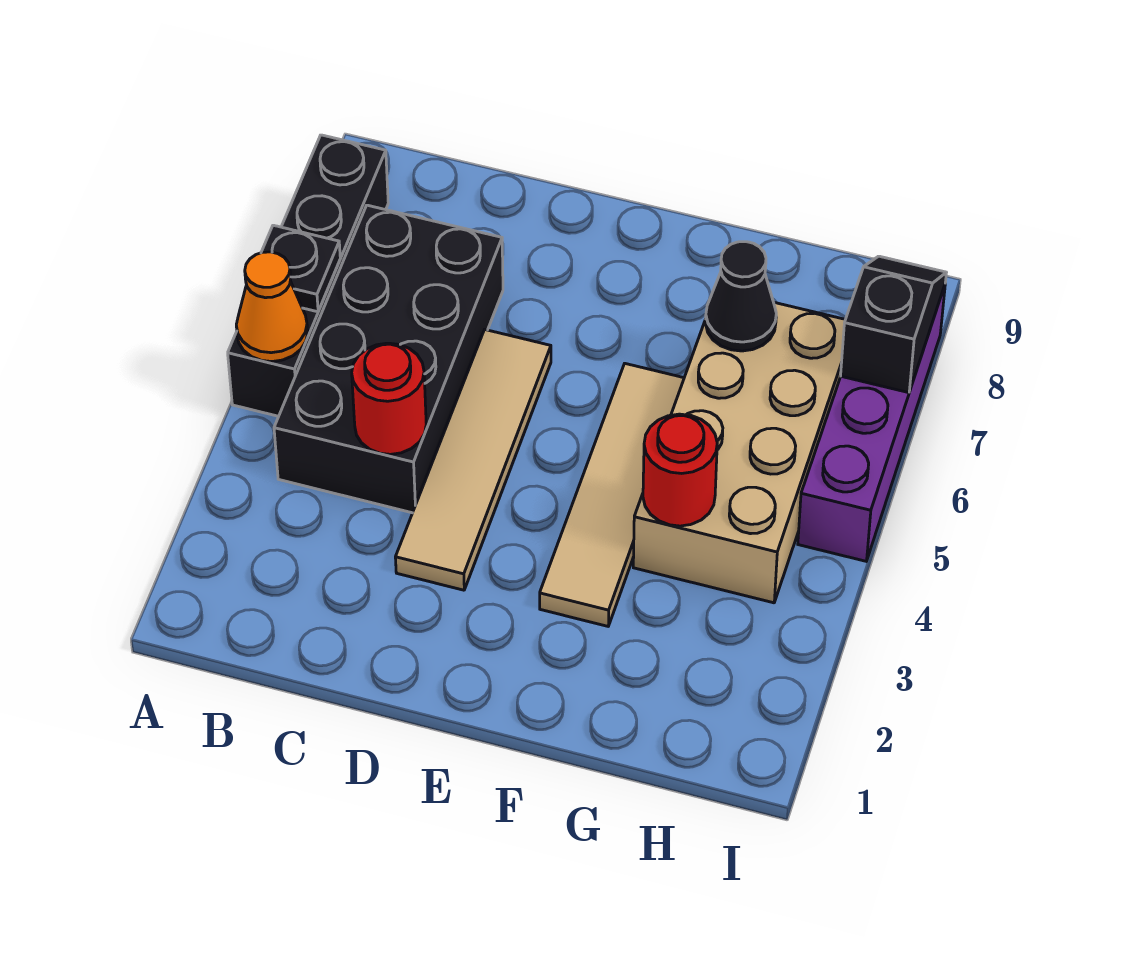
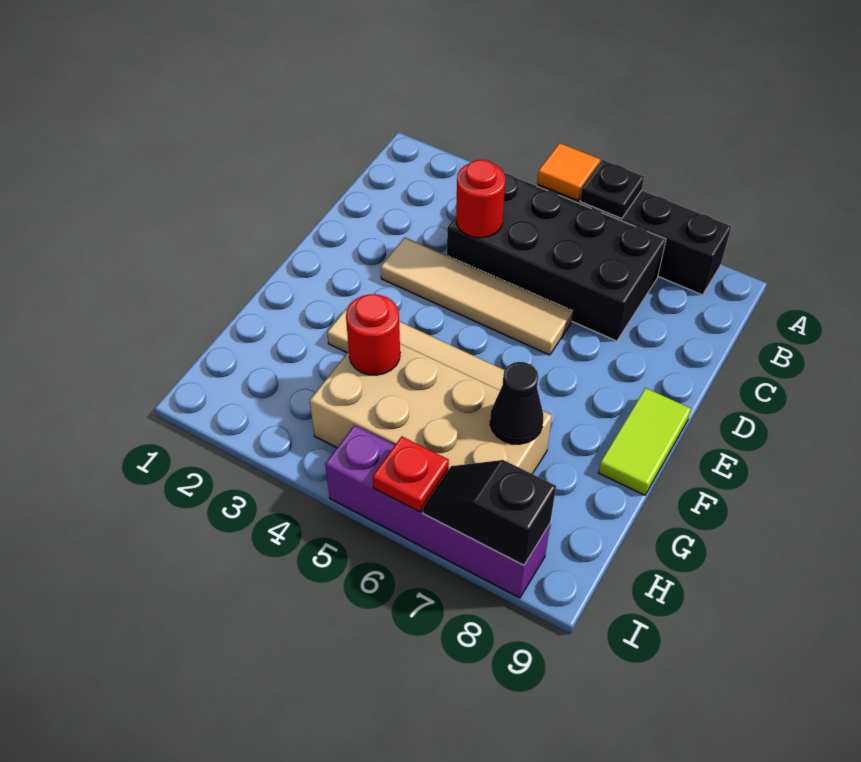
orange 1x1 cone [236,252,308,362] -> orange 1x1 tile [537,143,600,201]
none -> lime 1x2 tile [598,388,691,495]
none -> red 1x1 plate [373,436,449,512]
black 1x2 slope [841,256,946,393] -> black 1x2 slope turned to [423,460,556,565]

